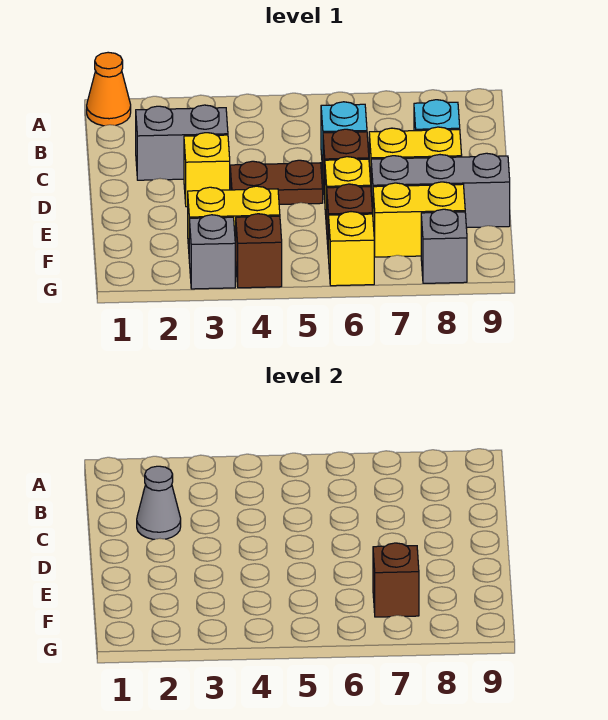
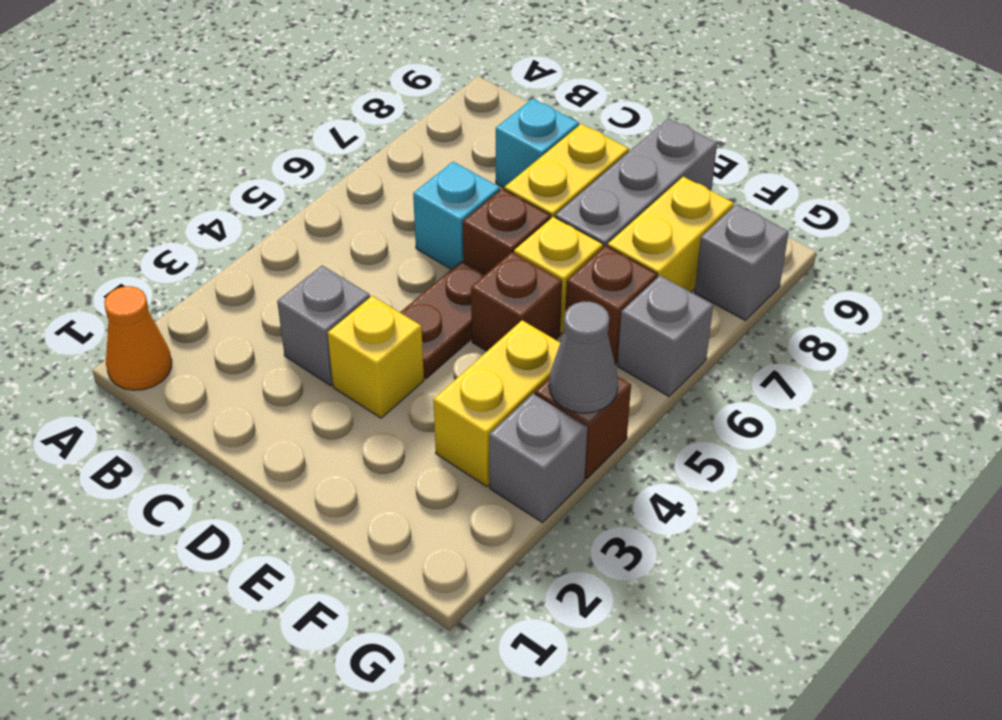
grey 1x2 brick [136,105,228,180] -> grey 1x1 brick [277,265,370,386]
grey 1x1 cone [137,466,181,539] -> grey 1x1 cone moved to [549,302,618,413]
brown 1x1 brick [373,543,419,617] -> brown 1x1 brick moved to [471,252,562,351]
yellow 1x1 brick [329,212,374,286] -> grey 1x1 brick [617,276,713,396]

